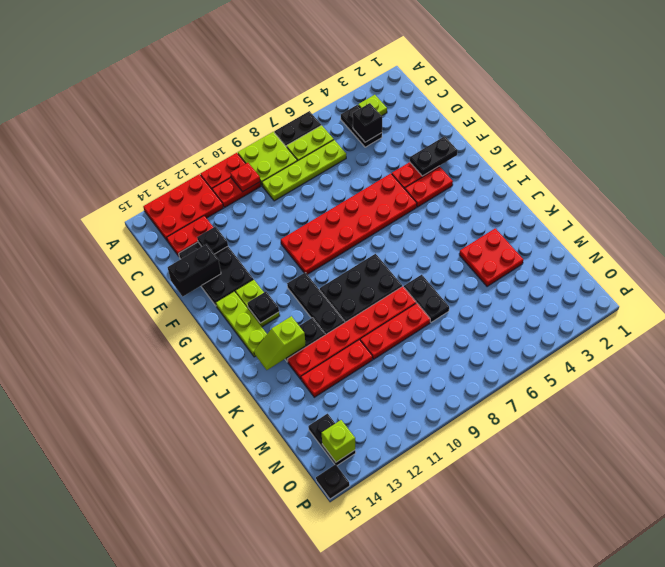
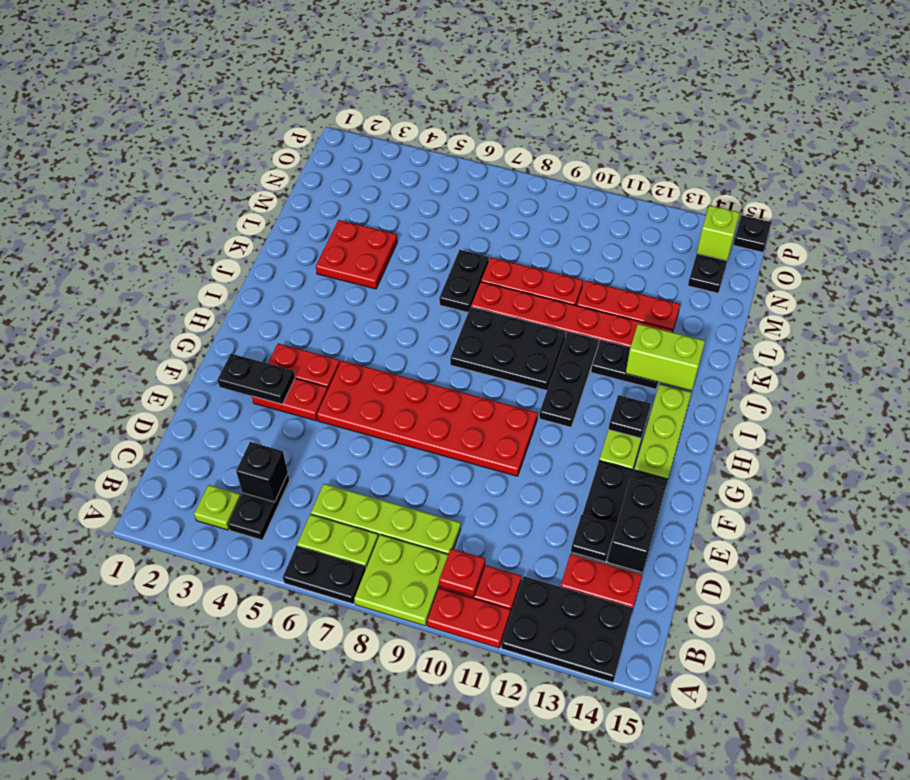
red 2x3 plate [143,174,223,240] -> black 2x3 plate [501,576,633,682]
black 1x2 brick [168,244,221,296] -> black 1x2 brick turned to [608,479,665,573]
lime 1x2 slope [254,316,306,370] -> lime 1x2 brick [626,324,705,390]

